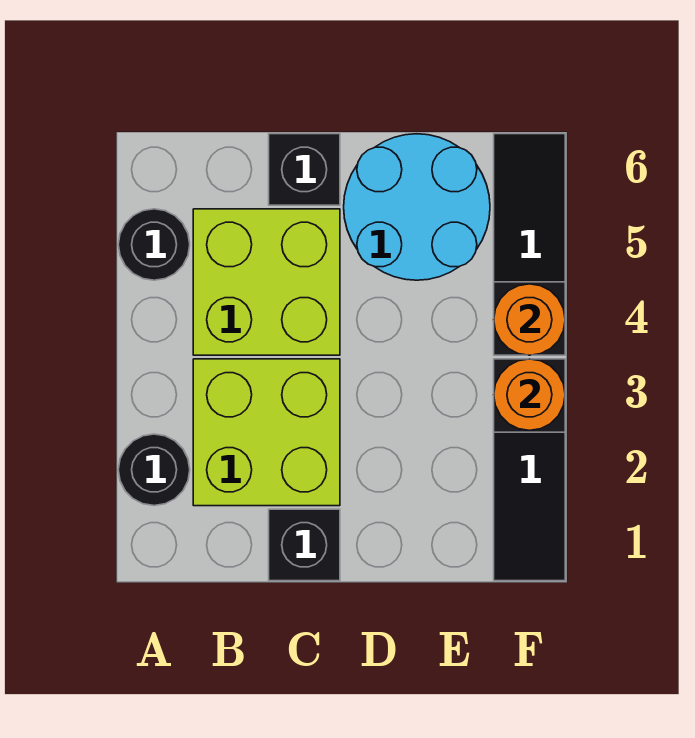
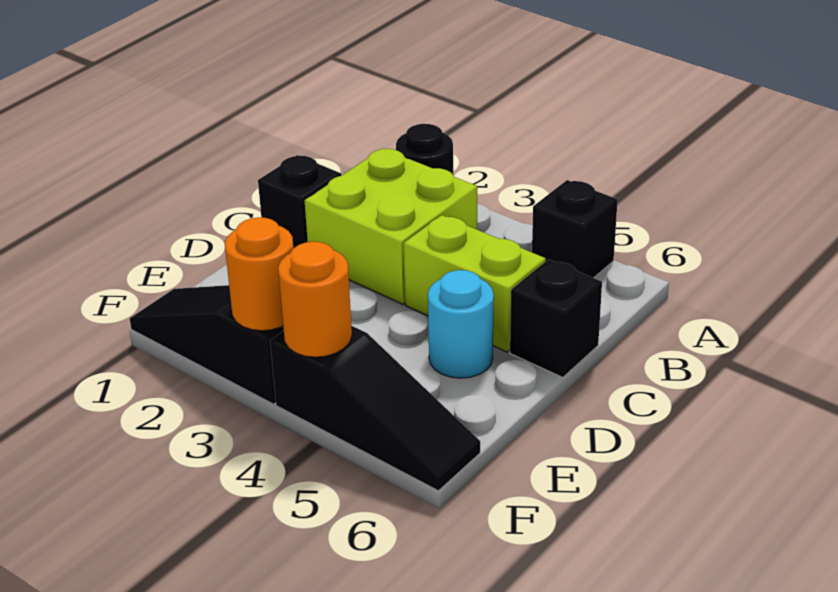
black 1x1 round brick [118,209,190,280] -> black 1x1 brick [532,180,618,278]
lime 2x2 brick [193,209,340,355] -> lime 1x2 brick [404,215,546,352]
cyan 2x2 round brick [344,134,490,280] -> cyan 1x1 round brick [428,270,494,378]

